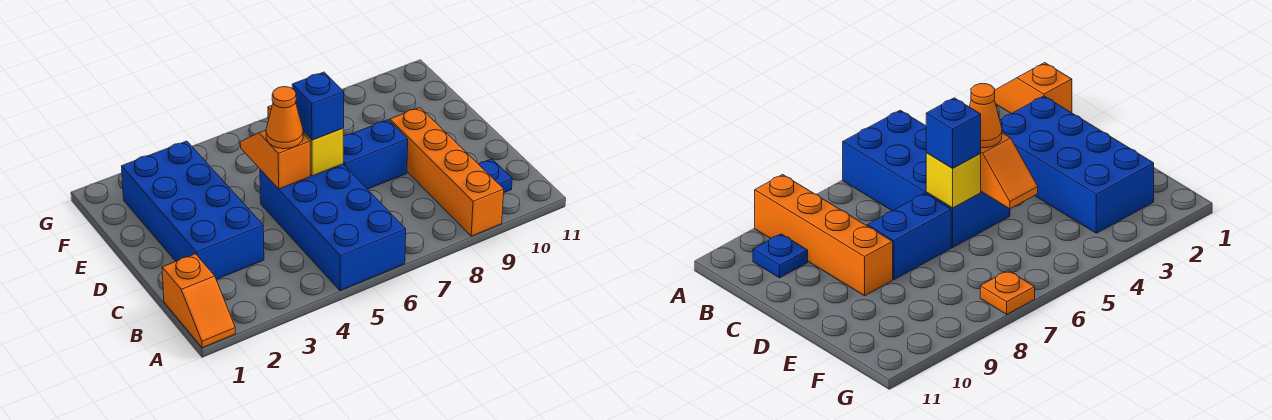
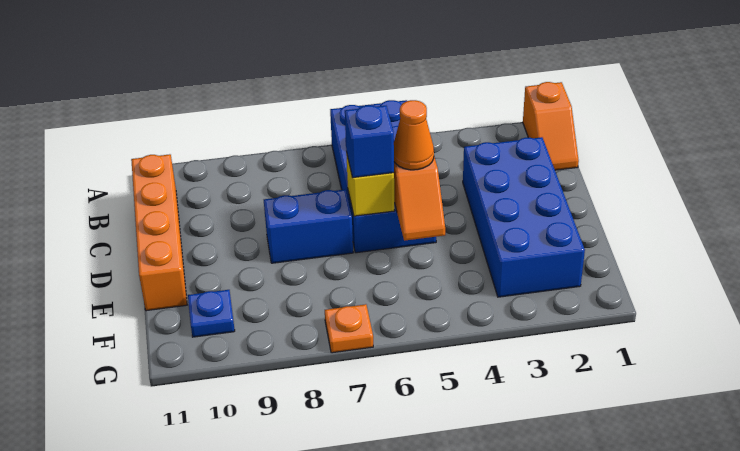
orange 1x2 slope [162,254,236,348] -> orange 1x2 slope turned to [523,82,579,170]
orange 1x4 brick [390,107,504,236] -> orange 1x4 brick moved to [131,154,187,311]
blue 1x1 plate [479,159,512,193] -> blue 1x1 plate moved to [188,290,235,337]

